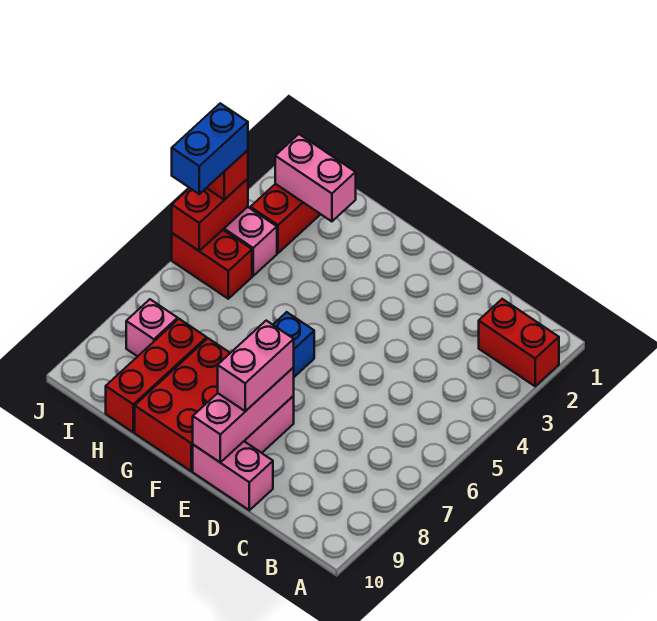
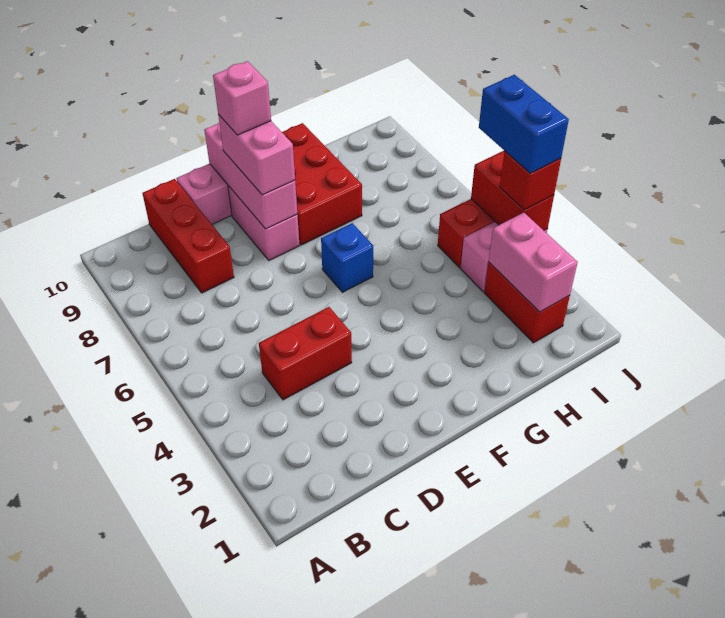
red 1x2 brick [479,299,559,386] -> red 1x2 brick moved to [259,307,352,400]
pink 1x2 brick [275,134,356,221] -> pink 1x2 brick turned to [489,213,578,312]
red 1x3 brick [106,319,207,432] -> red 1x3 brick moved to [143,179,234,293]
pink 1x1 brick [126,299,178,356] -> pink 1x1 brick moved to [213,61,271,135]

